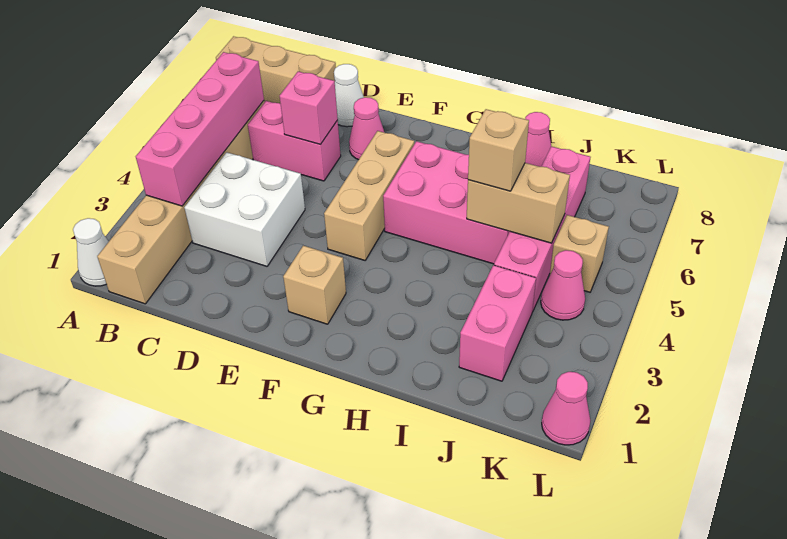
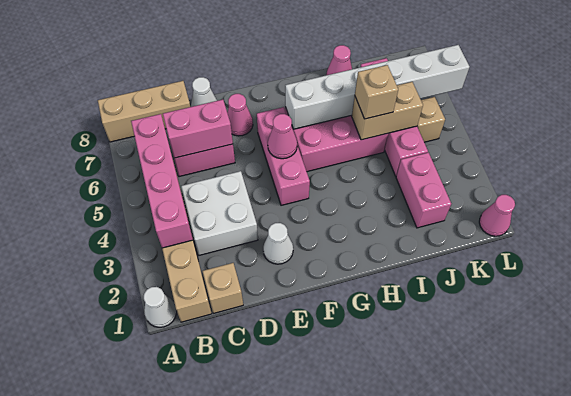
pink 1x1 brick [280,71,338,144] -> pink 1x2 brick [163,100,233,158]
none -> white 1x1 cone [263,223,293,264]
tan 1x1 brick [283,246,346,324] -> tan 1x1 brick moved to [203,263,243,313]
tan 1x3 brick [324,131,414,260] -> pink 1x3 brick [257,107,310,205]
none -> white 1x6 brick [285,45,470,129]
pink 1x1 cone [541,250,585,320] -> pink 1x1 cone moved to [268,114,297,159]

